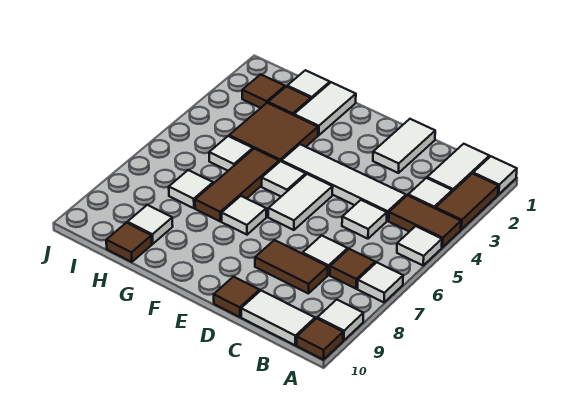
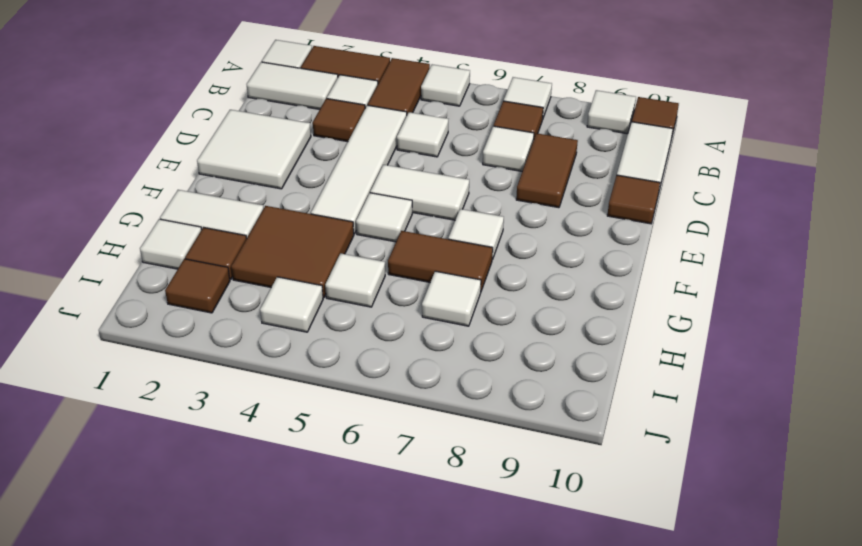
white 1x2 tile [373,119,435,173] -> white 2x2 tile [197,110,311,189]
brown 1x3 tile [195,149,279,221] -> brown 1x2 tile [388,231,493,291]
white 1x1 tile [127,205,173,244] -> white 1x1 tile moved to [260,277,323,332]
brown 1x1 tile [106,223,152,262] -> brown 1x1 tile moved to [313,99,365,142]

